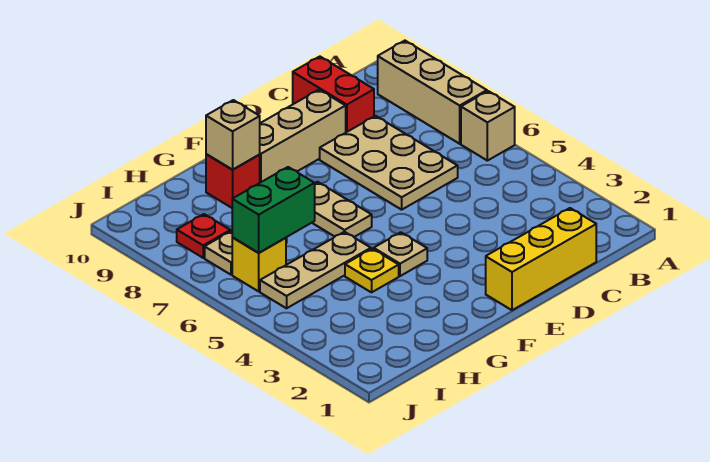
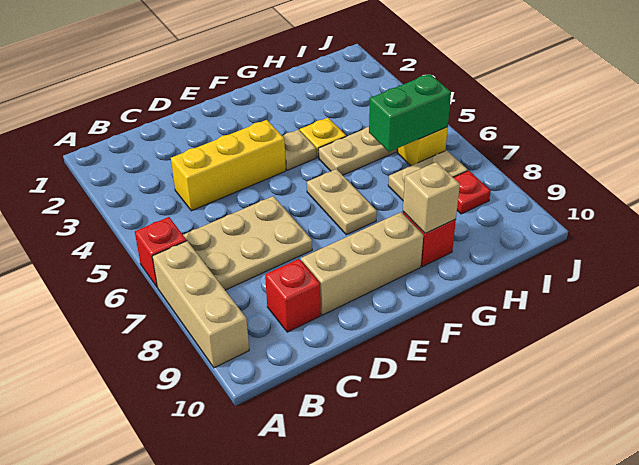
tan 1x1 brick [461,91,515,161] -> red 1x1 brick [135,217,187,287]
yellow 1x3 brick [486,208,596,310] -> yellow 1x3 brick moved to [171,120,286,211]
tan 2x3 plate [320,116,458,210] -> tan 2x3 plate turned to [183,196,312,290]
red 1x2 brick [293,57,374,132] -> red 1x1 brick [265,259,321,332]

